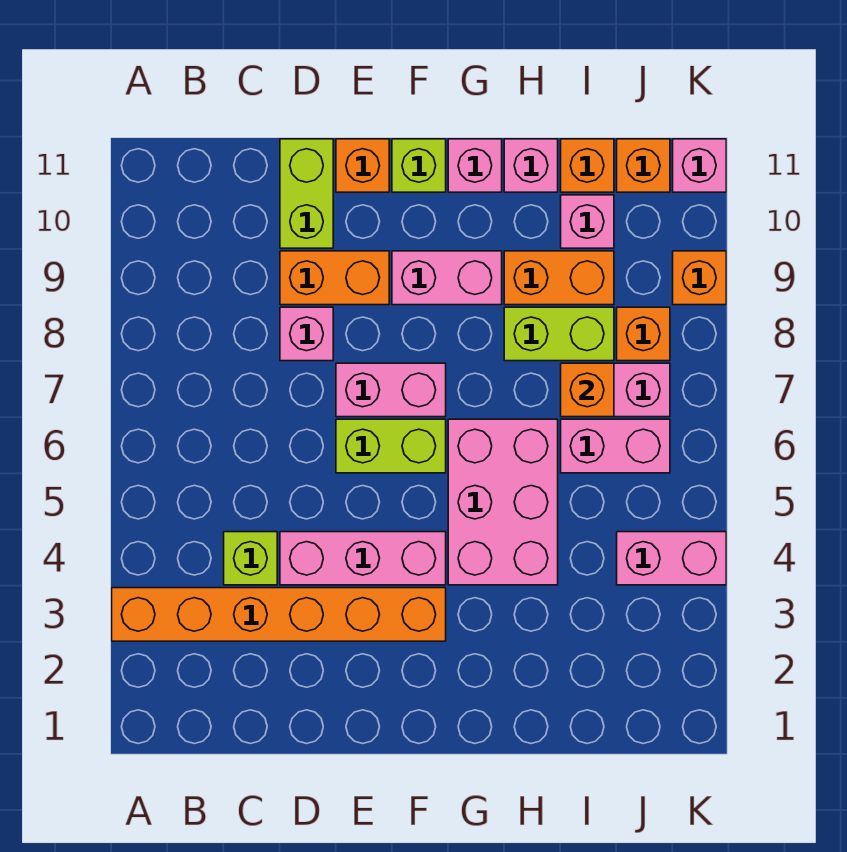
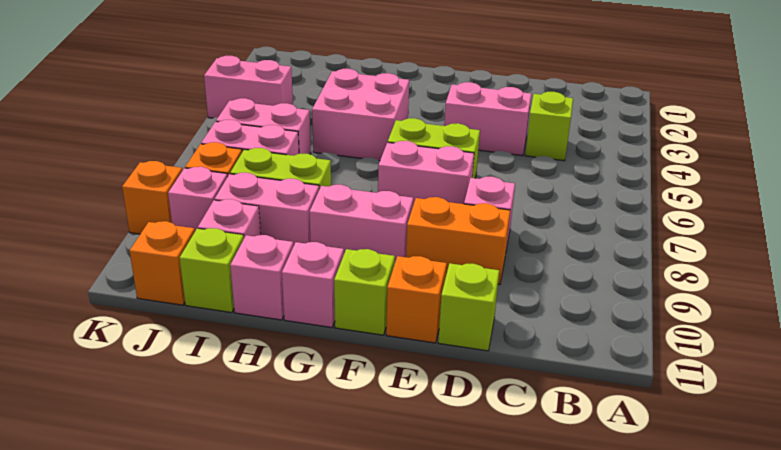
orange 1x6 brick [112,588,446,641] -> none
pink 1x3 brick [280,532,446,585] -> pink 1x2 brick [444,82,531,156]
lime 1x2 brick [280,139,333,248] -> lime 1x1 brick [438,263,499,351]
pink 2x3 brick [448,419,558,585] -> pink 2x2 brick [312,69,409,161]
orange 1x2 brick [504,251,614,305] -> pink 1x2 brick [215,173,319,246]
orange 1x1 brick [561,363,614,417] -> none
orange 1x1 brick [561,139,614,192] -> lime 1x1 brick [180,228,244,313]
pink 1x1 brick [673,139,726,192] -> pink 1x1 brick moved to [168,167,228,231]

